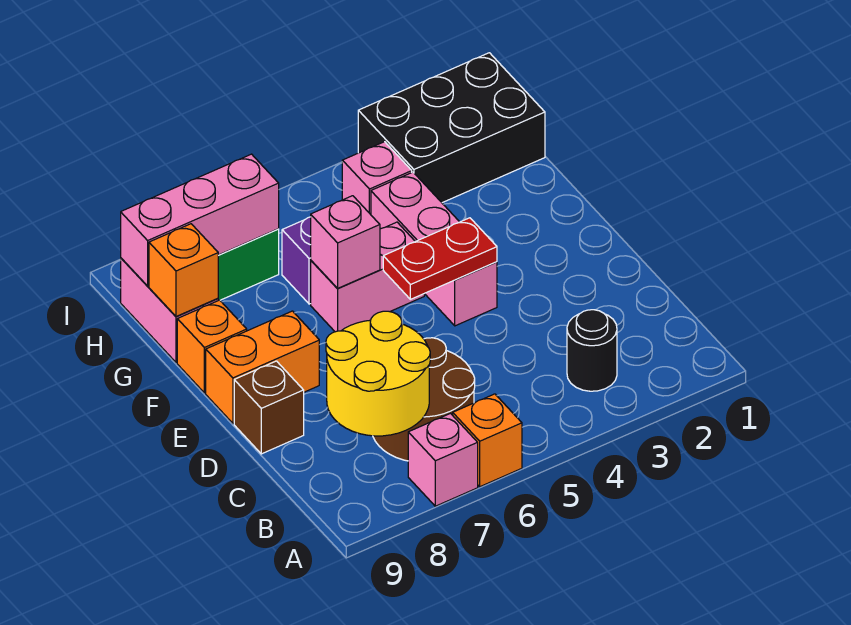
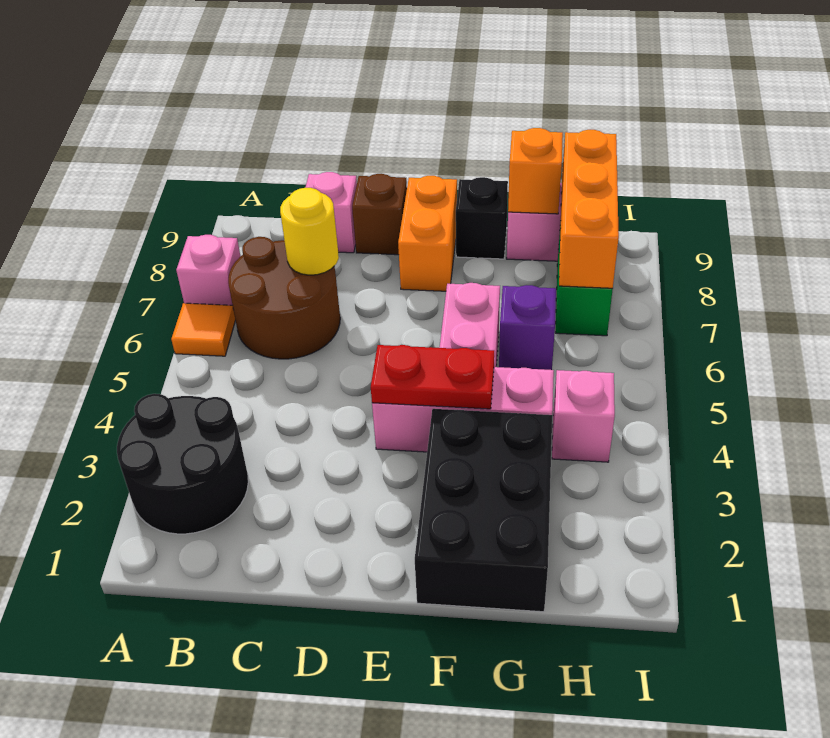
orange 1x1 brick [453,394,522,487] -> orange 1x1 tile [171,303,235,356]
black 1x1 round brick [567,310,617,391] -> black 2x2 round brick [117,394,248,534]
yellow 2x2 round brick [326,311,430,436] -> yellow 1x1 round brick [280,188,339,275]
red 1x2 plate [383,218,497,299] -> red 1x2 plate turned to [371,345,494,409]
pink 1x1 brick [311,196,380,289] -> pink 1x1 brick moved to [305,172,357,253]
orange 1x1 brick [177,300,247,393] -> black 1x1 brick [456,177,508,259]
black 2x3 brick [358,53,545,203] -> black 2x3 brick moved to [415,409,552,612]
pink 1x3 brick [121,154,279,286] -> orange 1x3 brick [559,130,619,288]

